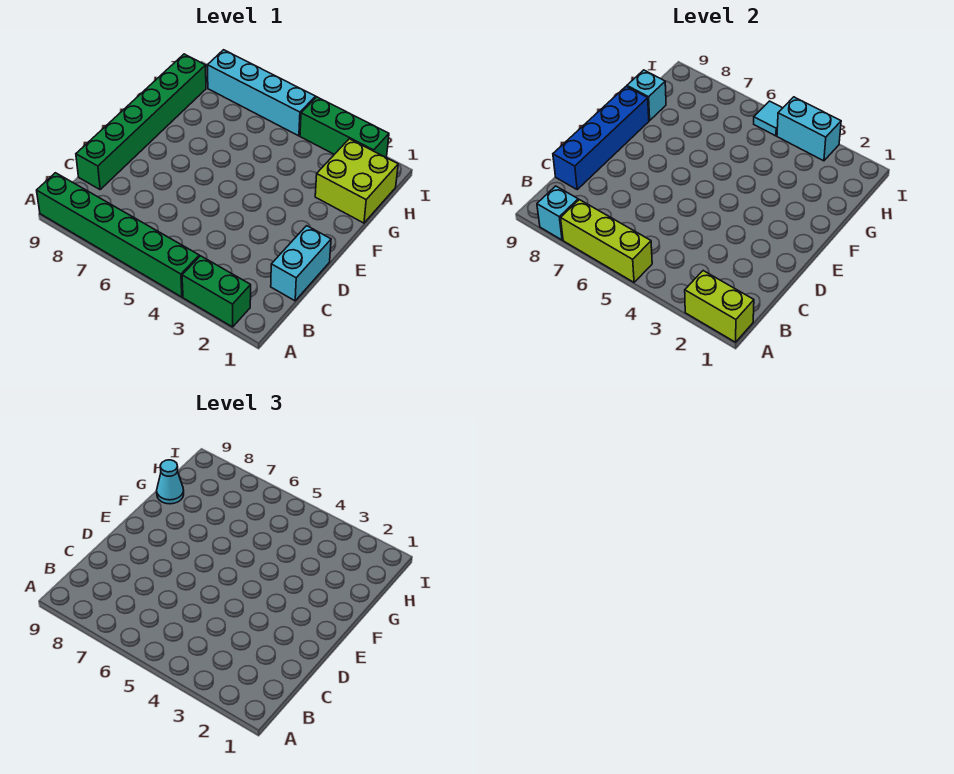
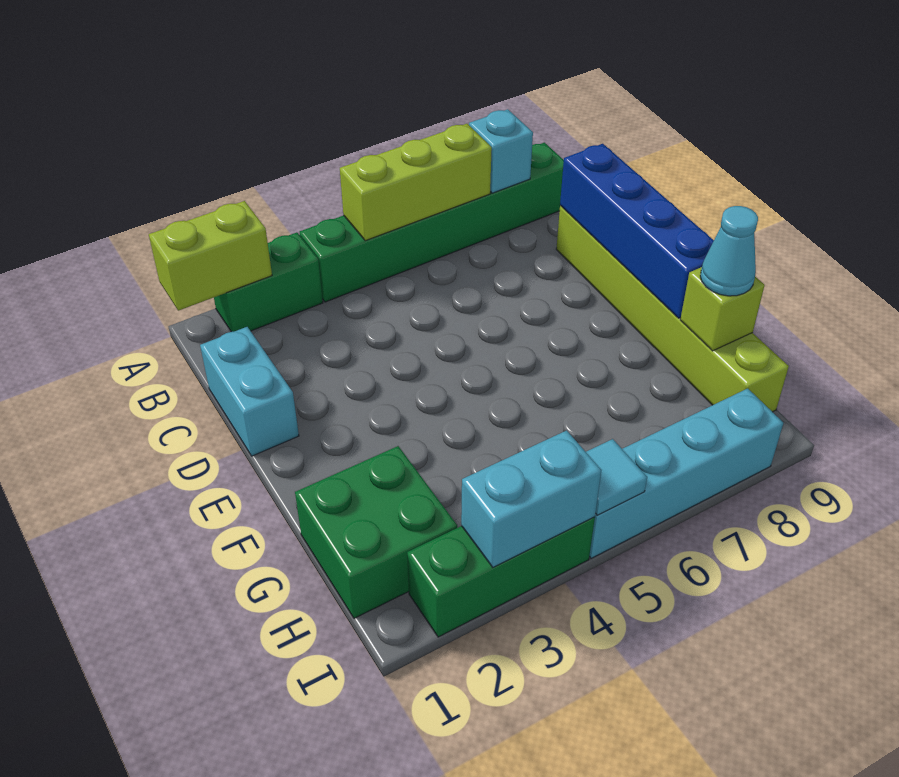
green 1x6 brick [76,54,206,189] -> lime 1x6 brick [556,206,789,412]
lime 2x2 brick [315,139,398,223] -> green 2x2 brick [295,446,457,618]
cyan 1x1 brick [627,70,666,120] -> lime 1x1 brick [680,267,765,351]

